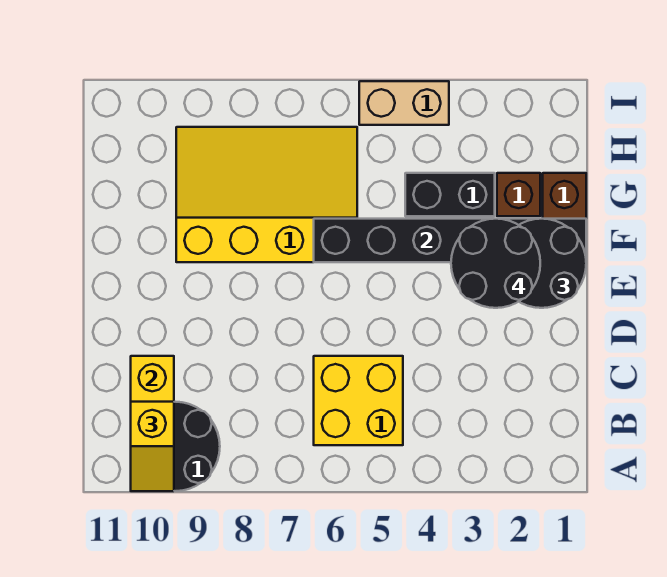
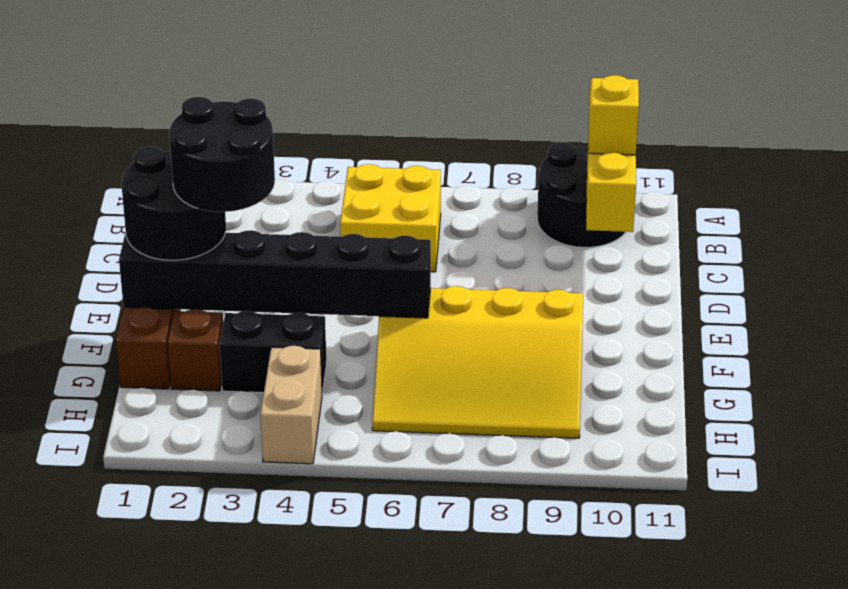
tan 1x2 brick [359,81,449,125] -> tan 1x2 brick turned to [260,346,322,464]

